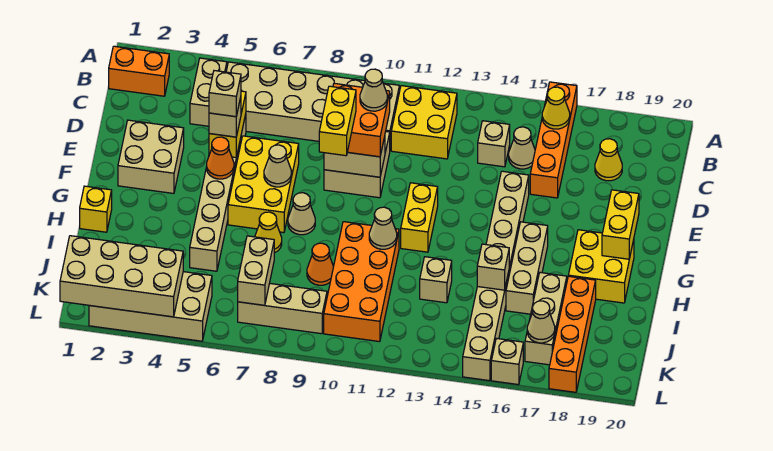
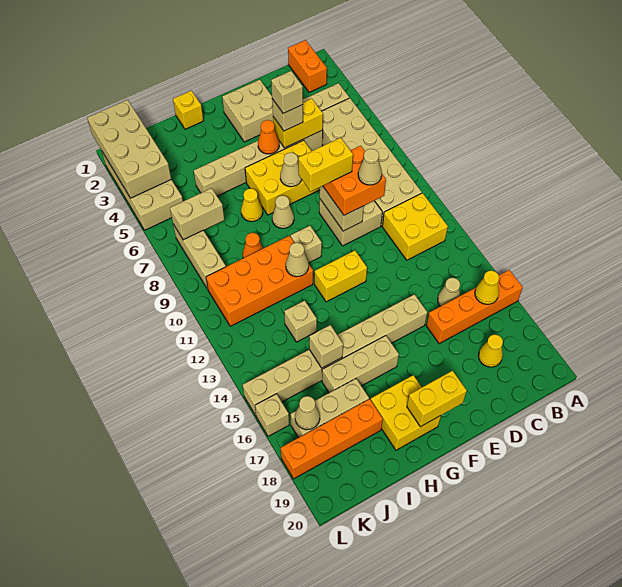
tan 1x1 brick [478,121,510,167] -> tan 1x1 brick moved to [291,226,322,263]

